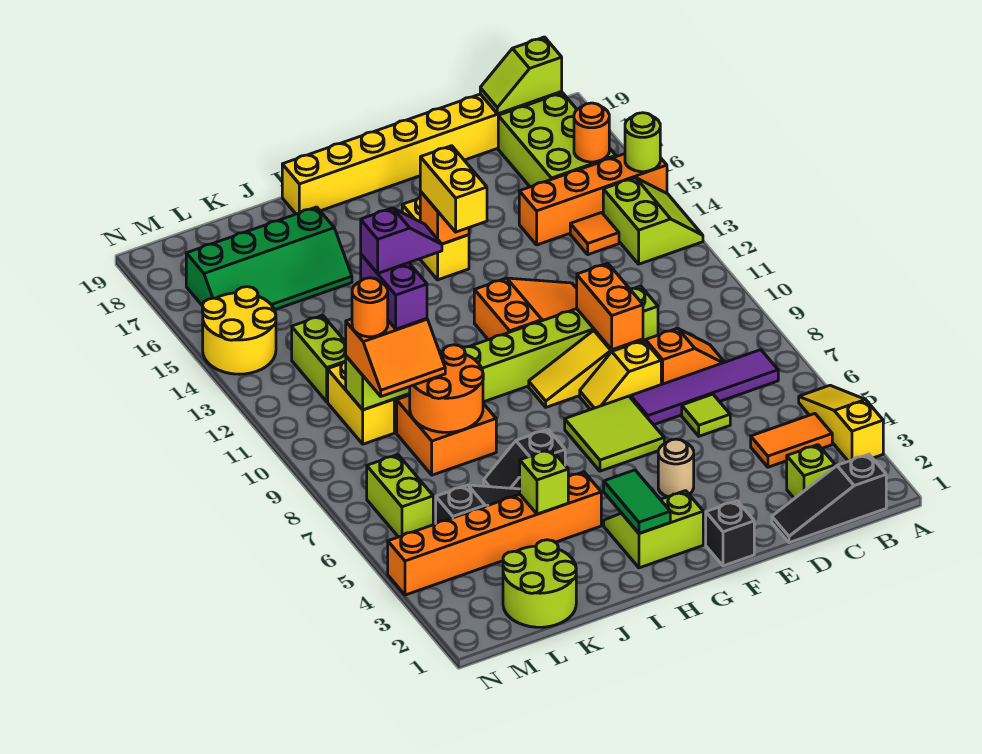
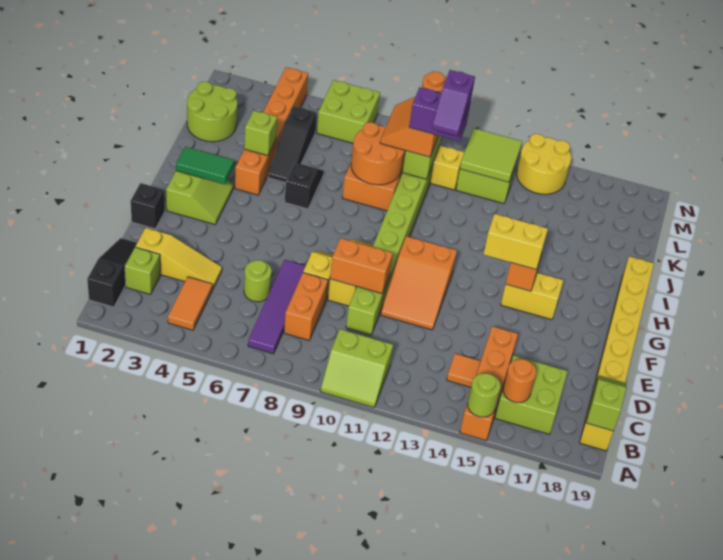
yellow 1x3 slope [799,385,883,461] -> yellow 1x3 slope moved to [136,228,222,290]
lime 2x2 slope [603,178,703,264] -> lime 2x2 slope moved to [321,329,393,407]
lime 2x3 brick [498,93,616,187] -> lime 2x2 brick [495,355,568,434]
orange 1x2 slope [646,328,724,385] -> orange 1x2 brick [284,273,328,340]
lime 1x1 tile [682,394,730,436] -> lime 1x1 round brick [244,260,271,302]
tan 1x1 round brick [658,439,694,497] -> none
lime 2x2 tile [565,396,664,471] -> lime 2x2 tile moved to [460,128,522,182]
green 2x4 slope [186,207,352,310] -> none
lime 1x2 brick [367,455,433,537] -> lime 2x2 brick [317,80,380,143]

